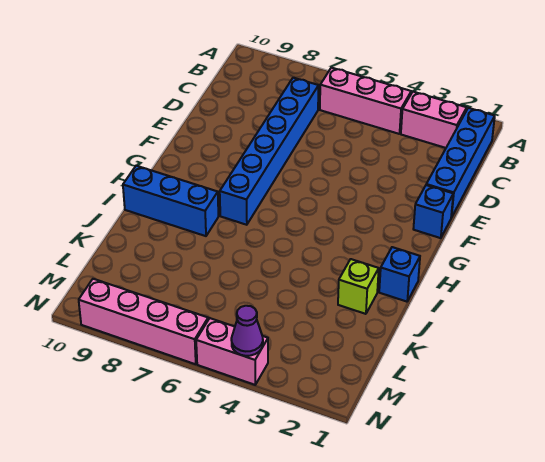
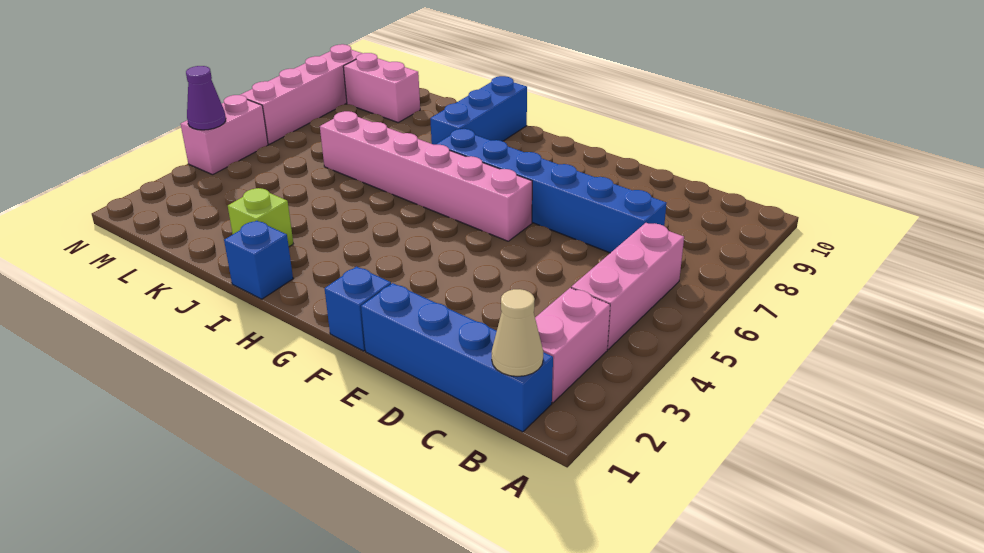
none -> tan 1x1 cone [492,289,543,377]
none -> pink 1x6 brick [320,111,532,241]
none -> pink 1x2 brick [343,53,420,122]

